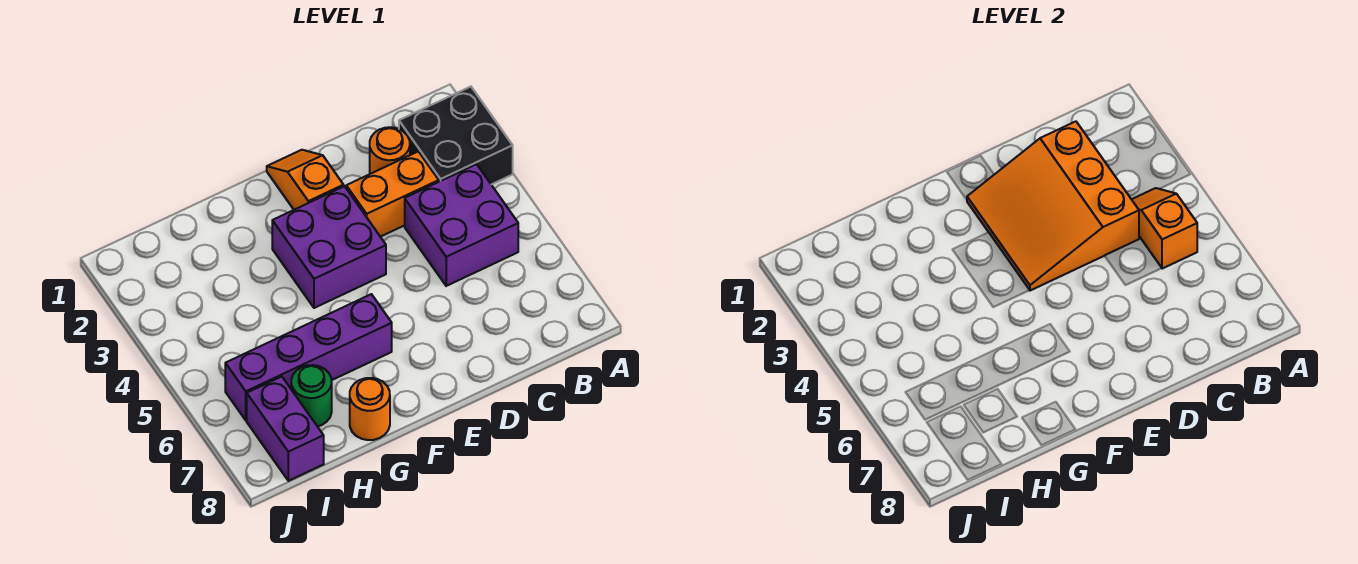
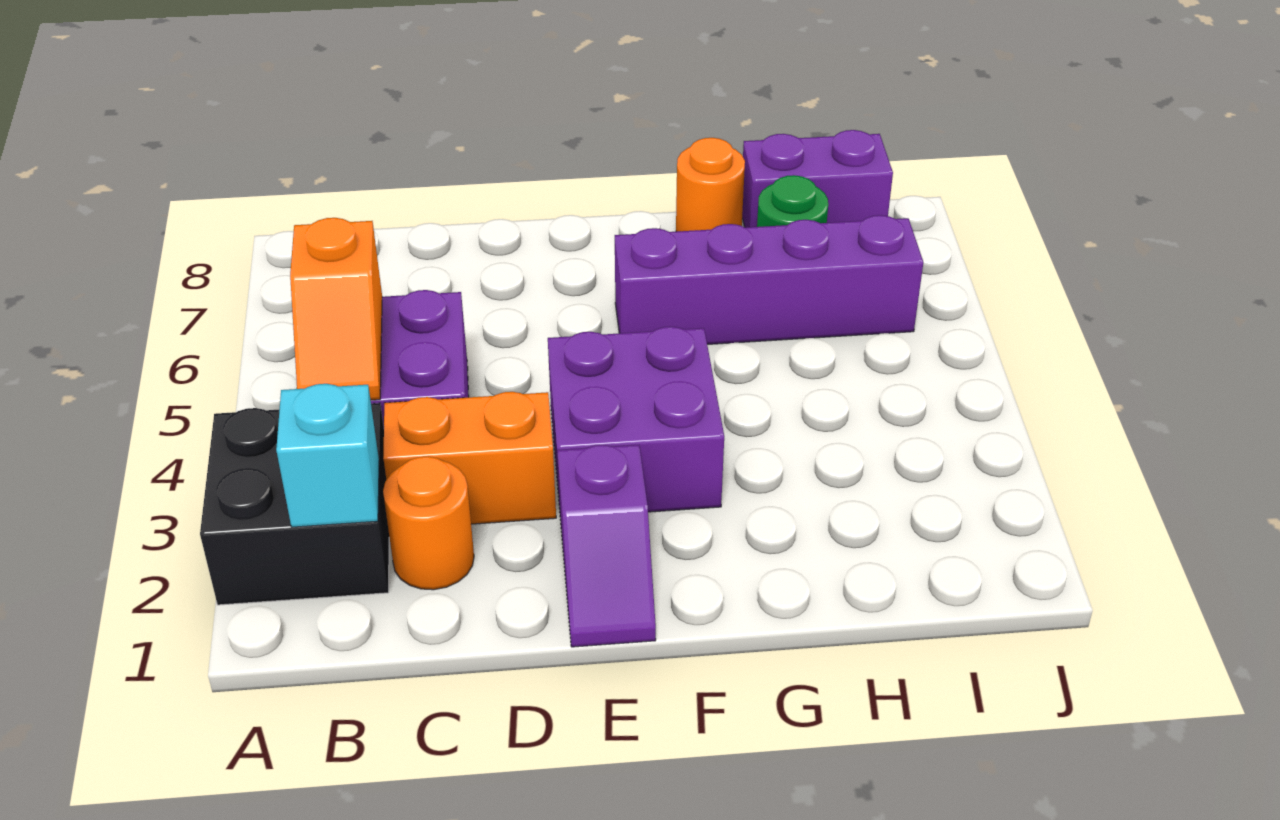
none -> cyan 1x1 brick [276,384,379,527]
orange 3x3 slope [967,121,1139,291] -> none
orange 1x2 slope [267,150,344,210] -> purple 1x2 slope [557,445,656,647]
purple 1x2 brick [247,377,324,481] -> purple 1x2 brick turned to [742,130,893,228]

